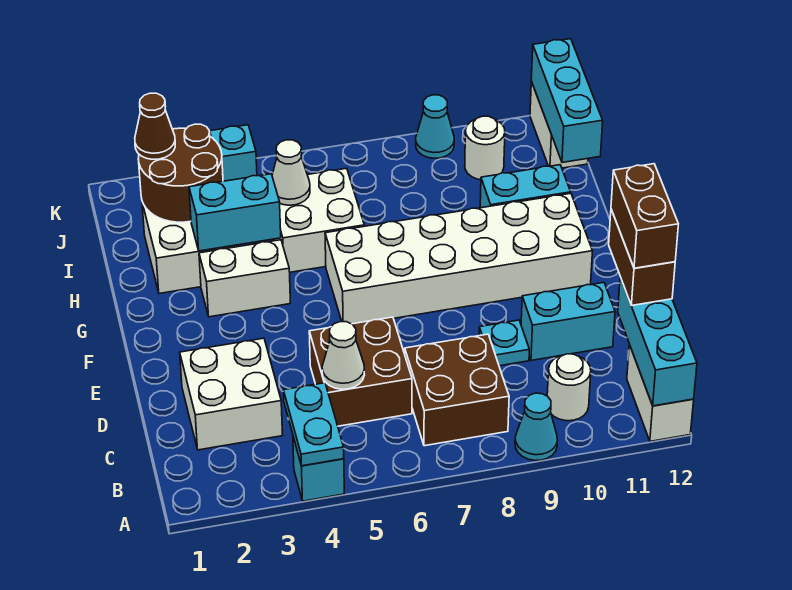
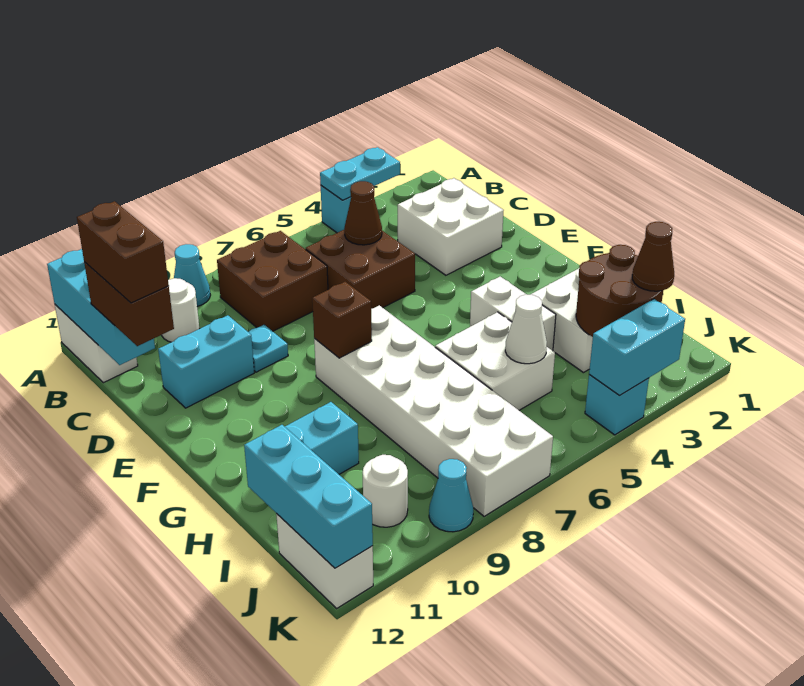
cyan 1x2 plate [283,383,344,466] -> cyan 1x2 plate turned to [320,147,400,200]
white 1x1 cone [322,322,365,389] -> brown 1x1 cone [344,181,382,245]
white 2x6 brick [325,193,592,324] -> white 2x6 brick turned to [314,305,553,516]
none -> brown 1x1 brick [312,282,372,358]
white 1x2 brick [199,240,290,317] -> white 1x2 brick turned to [470,277,556,351]
cyan 1x2 brick [189,174,281,251] -> cyan 1x2 brick moved to [589,299,685,395]

